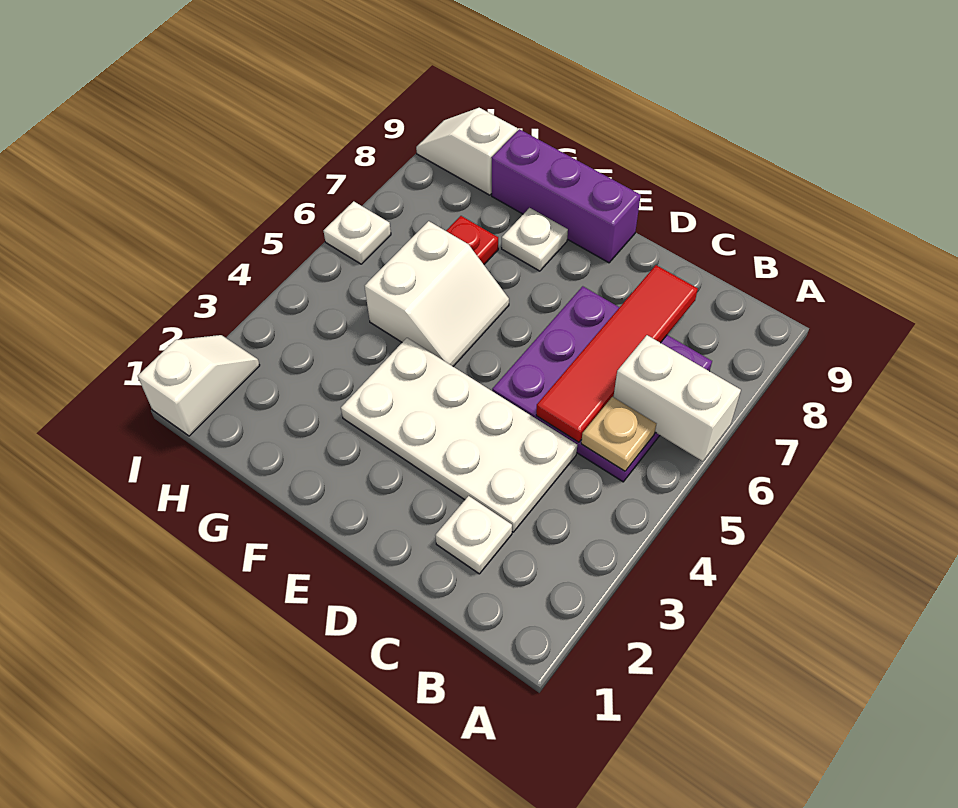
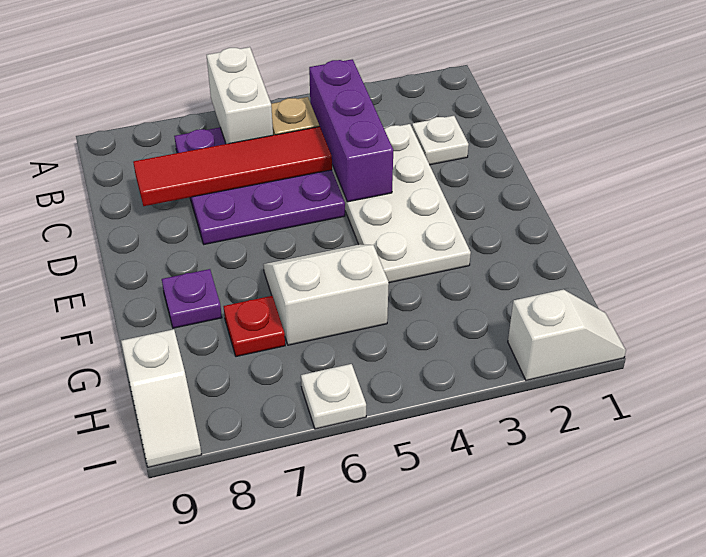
purple 1x3 brick [491,129,641,263] -> purple 1x3 brick moved to [309,59,393,202]
white 1x1 plate [502,208,568,271] -> purple 1x1 plate [162,269,222,328]
white 1x2 slope [138,335,260,436] -> white 1x2 slope turned to [508,289,626,380]

